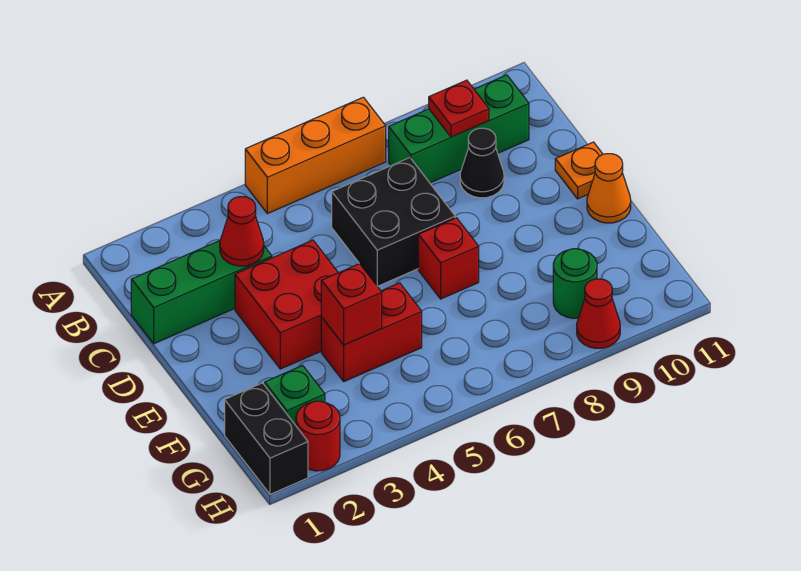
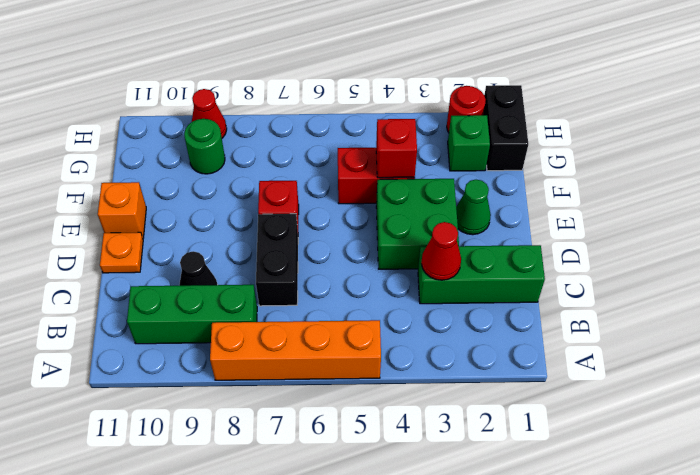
orange 1x3 brick [245,97,386,214] -> orange 1x4 brick [210,320,381,380]
red 1x1 plate [429,80,489,137] -> none
black 2x2 brick [332,158,455,287] -> black 1x2 brick [256,214,298,306]
red 2x2 brick [235,240,338,369] -> green 2x2 brick [376,179,459,269]
none -> green 1x1 cone [456,180,491,235]
orange 1x1 cone [587,154,631,223] -> orange 1x1 brick [98,182,146,238]

